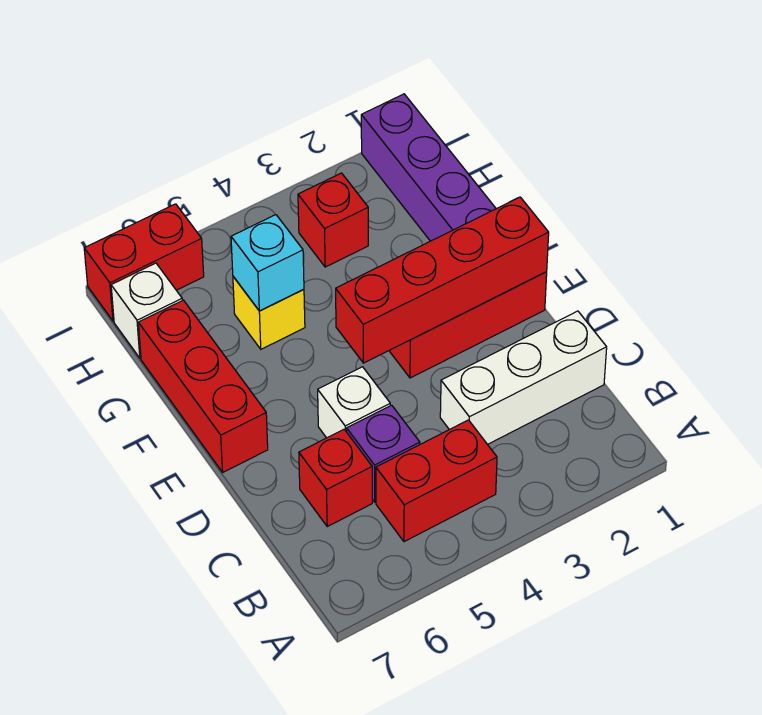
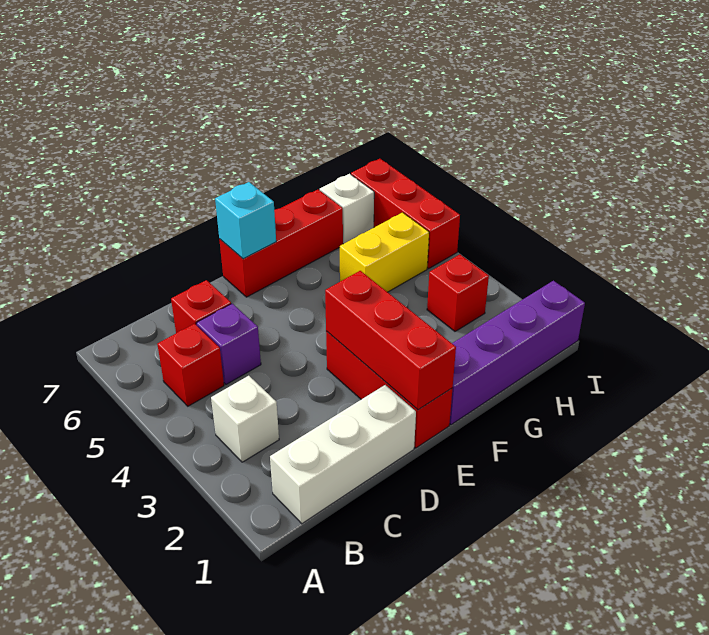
red 1x2 brick [376,420,497,542] -> red 1x1 brick [157,324,224,406]
white 1x3 brick [440,311,607,444] -> white 1x3 brick turned to [270,385,416,524]
white 1x1 brick [318,367,390,438] -> white 1x1 brick moved to [211,376,279,462]
red 1x4 brick [336,197,549,363] -> red 1x3 brick [325,271,456,410]
yellow 1x1 brick [233,277,305,349] -> yellow 1x2 brick [340,213,429,292]
cyan 1x1 brick [231,215,304,311] -> cyan 1x1 brick moved to [215,182,276,259]
red 1x2 brick [84,204,204,321] -> red 1x3 brick [351,159,460,269]

